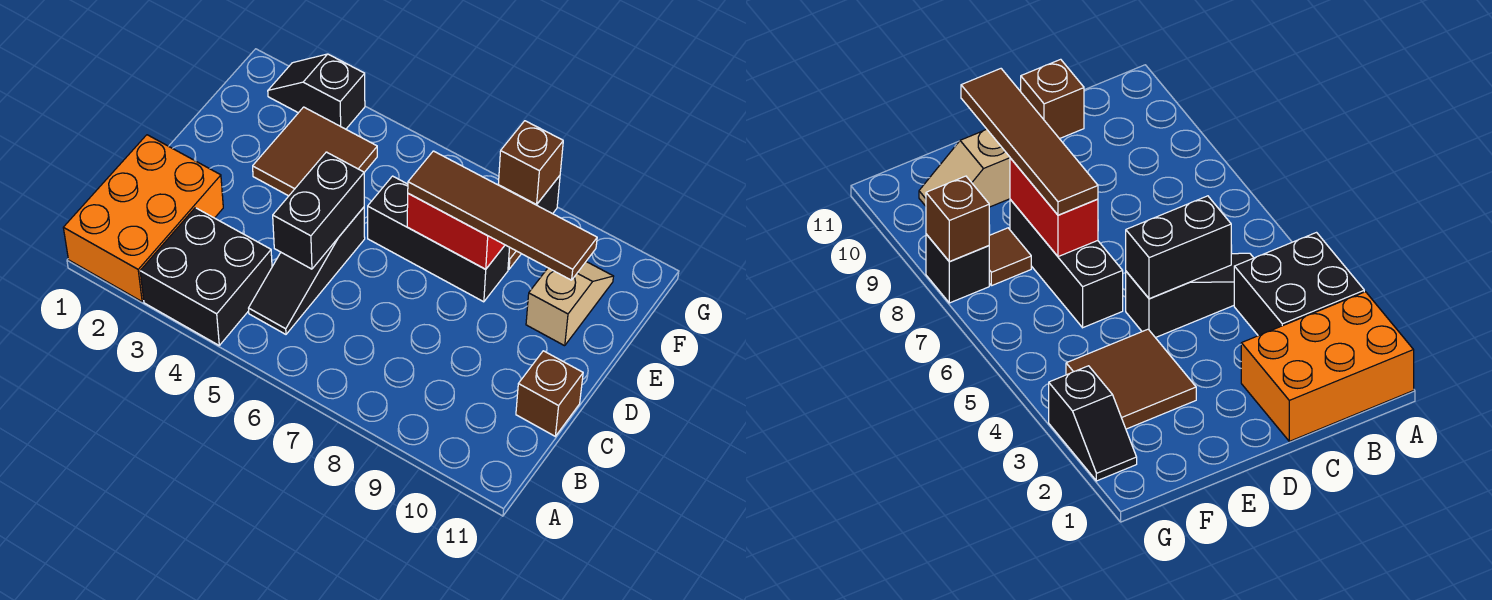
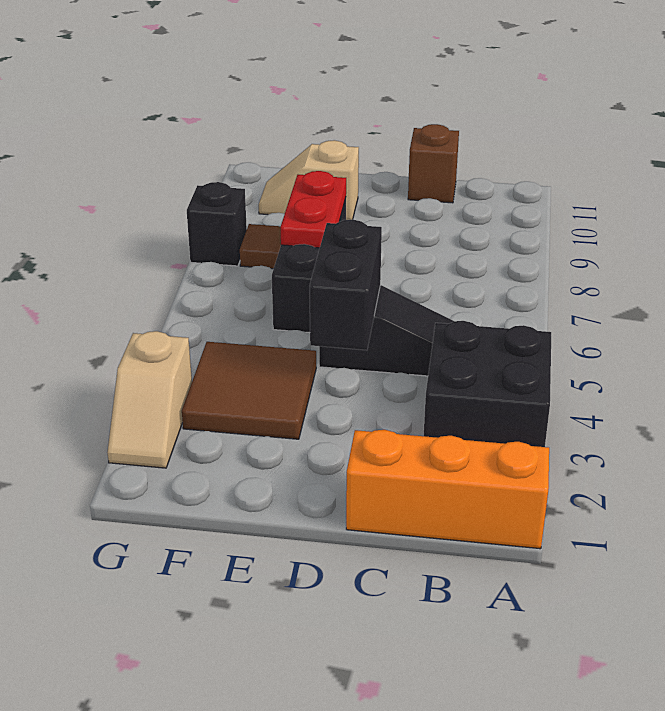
orange 2x3 brick [63,135,223,301] -> orange 1x3 brick [346,430,549,549]
black 1x2 brick [273,152,364,269] -> black 1x2 brick turned to [310,219,382,350]
red 1x2 brick [407,194,505,269] -> red 1x2 plate [281,171,346,248]
brown 1x4 tile [408,151,597,280] -> none
black 1x2 slope [268,54,365,129] -> tan 1x2 slope [107,331,192,468]
brown 1x1 brick [498,121,563,204] -> none

